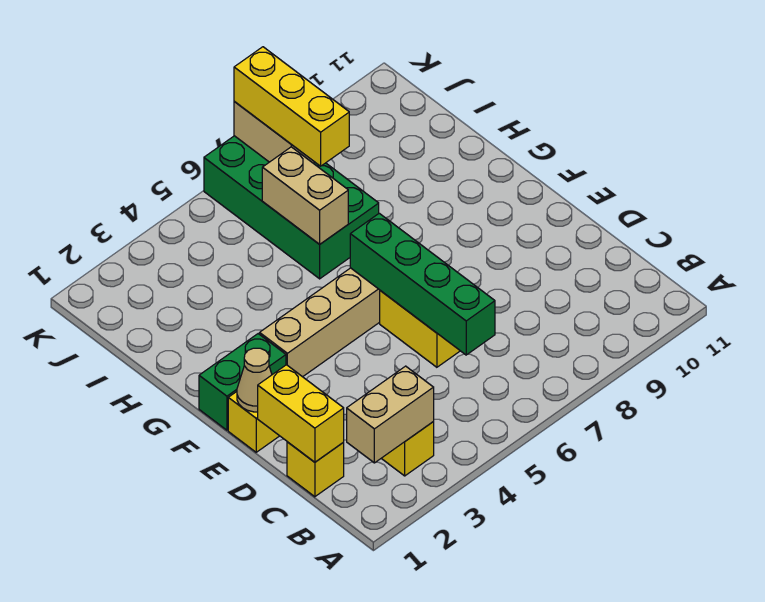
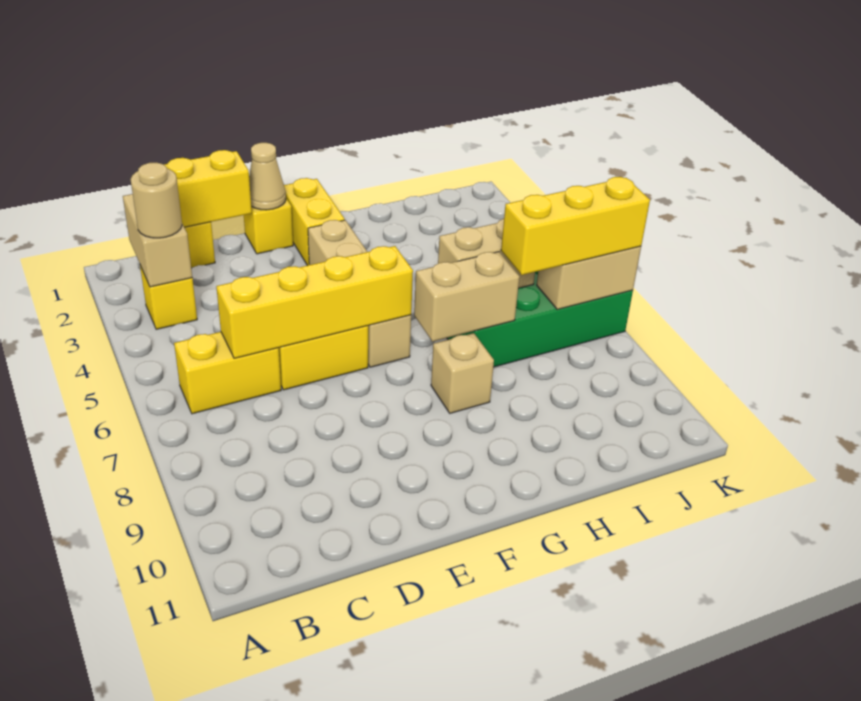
none -> tan 1x1 round brick [131,162,182,238]
none -> yellow 1x2 brick [174,332,281,414]
green 1x4 brick [350,213,495,355] -> yellow 1x4 brick [216,246,413,358]
green 1x2 brick [199,334,286,430] -> yellow 1x2 brick [284,178,345,266]
none -> tan 1x2 brick [414,252,519,342]
none -> tan 1x1 brick [431,333,494,413]

